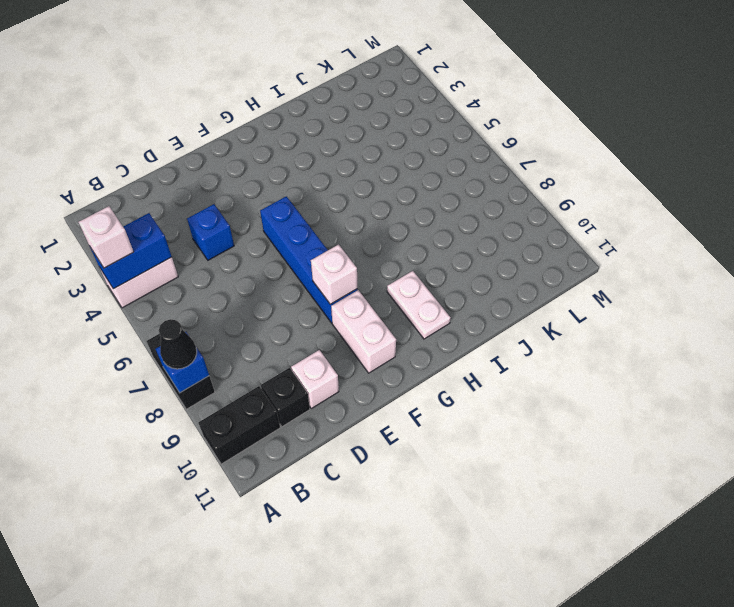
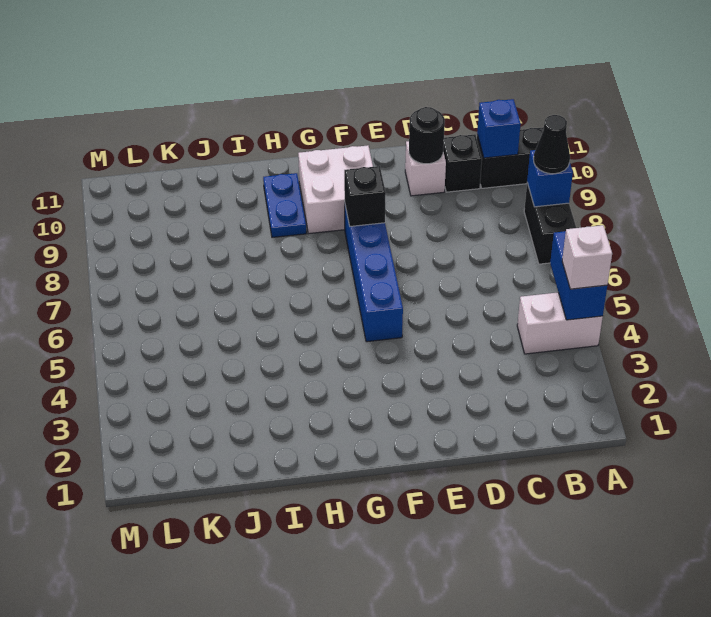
blue 1x2 brick [90,213,172,289] -> blue 1x2 brick turned to [550,231,607,320]
blue 1x1 brick [187,204,234,260] -> blue 1x1 brick moved to [477,99,521,158]
none -> black 1x1 round brick [409,107,445,164]
white 1x1 brick [311,245,357,304] -> black 1x1 brick [344,166,386,226]
white 1x2 brick [331,290,396,373] -> white 2x2 brick [298,145,373,234]
white 1x2 plate [387,271,450,339] -> blue 1x2 plate [263,173,306,237]

